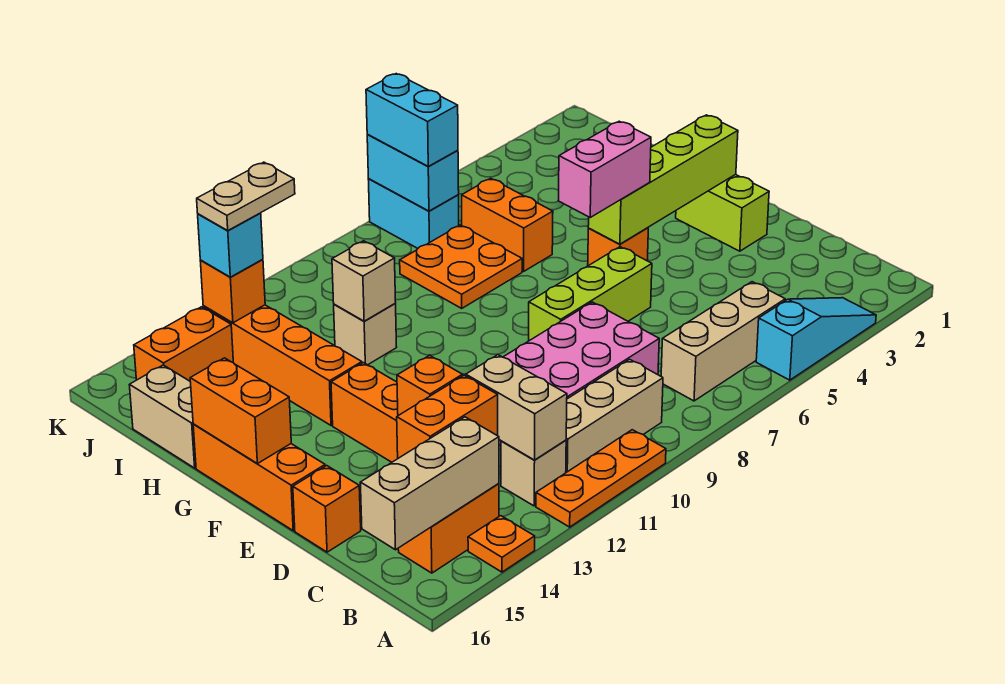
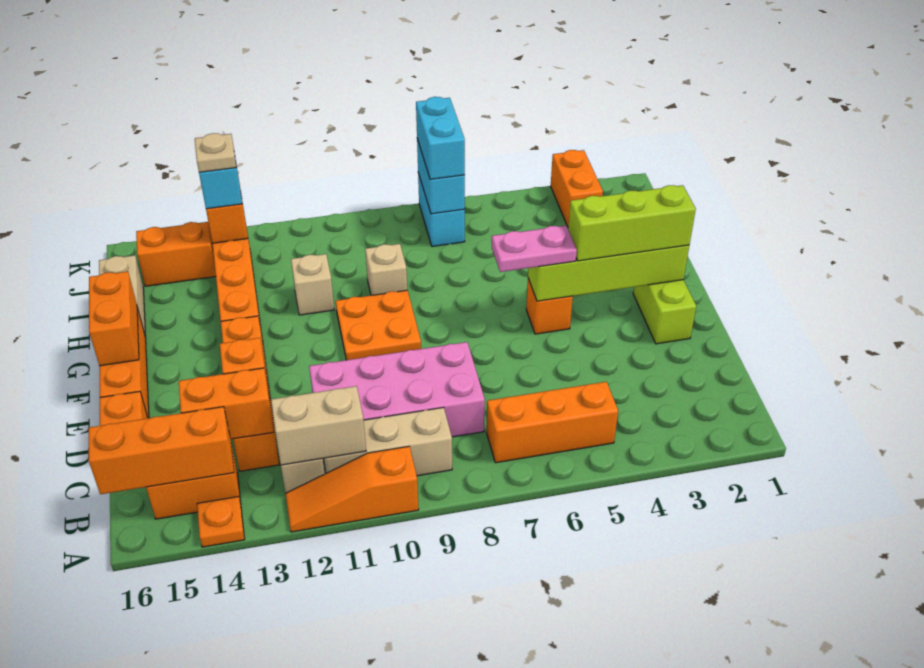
cyan 1x3 slope [756,298,876,380] -> none
orange 1x3 plate [536,430,666,527] -> orange 1x3 slope [285,446,419,532]
tan 1x3 brick [661,282,785,401] -> orange 1x3 brick [487,382,618,463]
tan 1x2 brick [466,355,567,460] -> tan 1x2 brick turned to [271,386,366,465]
tan 1x3 brick [360,417,499,550] -> orange 1x3 brick [89,407,234,494]
lime 1x3 brick [529,247,652,341] -> lime 1x3 brick moved to [568,185,696,261]
pink 1x2 brick [558,121,651,217] -> pink 1x2 plate [492,225,577,272]
orange 1x2 brick [462,178,553,271] -> orange 1x2 brick moved to [551,150,603,227]
orange 2x2 plate [400,225,522,308] -> orange 2x2 plate moved to [336,290,421,360]
tan 1x1 brick [332,241,396,321] -> tan 1x1 brick moved to [365,244,407,295]
tan 1x2 plate [197,162,295,230] -> tan 1x1 plate [195,133,236,172]

